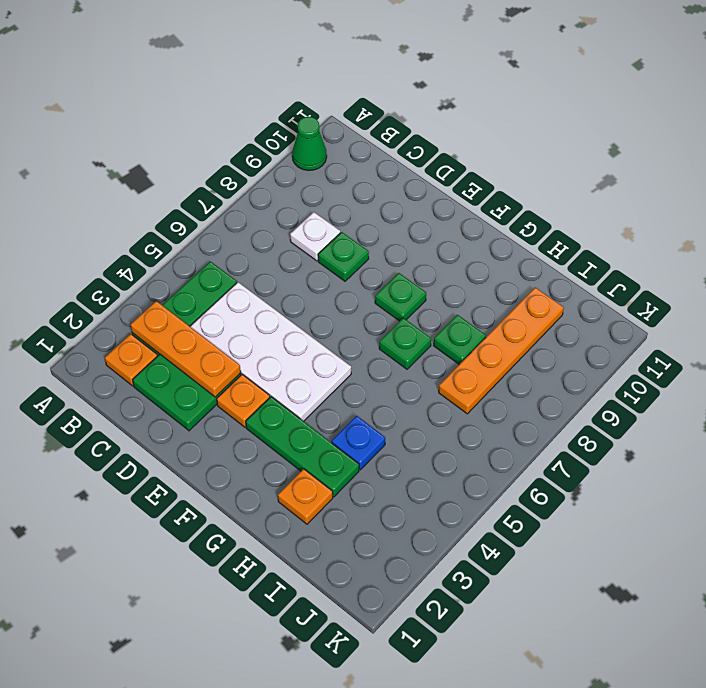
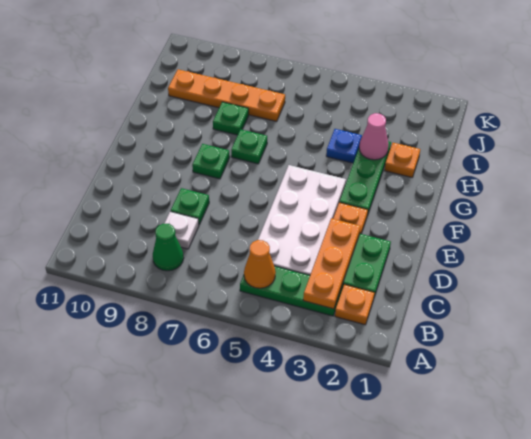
green 1x1 cone [292,117,327,171] -> green 1x1 cone moved to [153,224,184,271]
none -> orange 1x1 cone [244,240,276,288]
none -> pink 1x1 cone [359,113,389,160]

